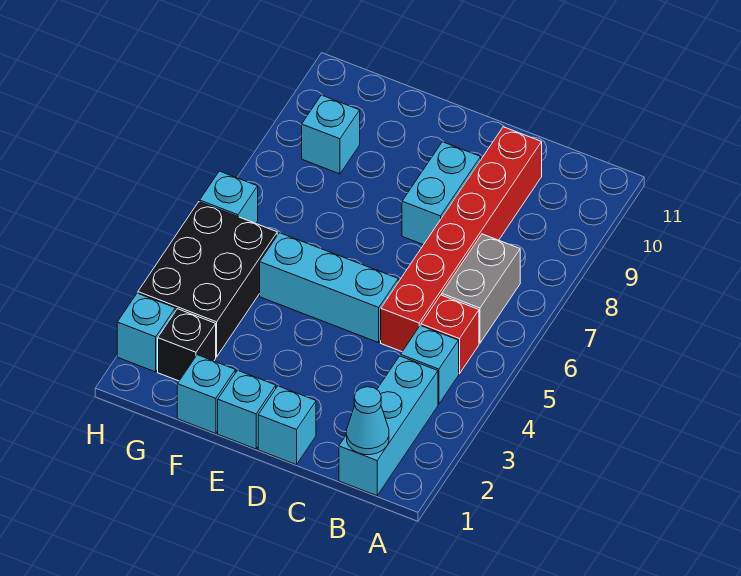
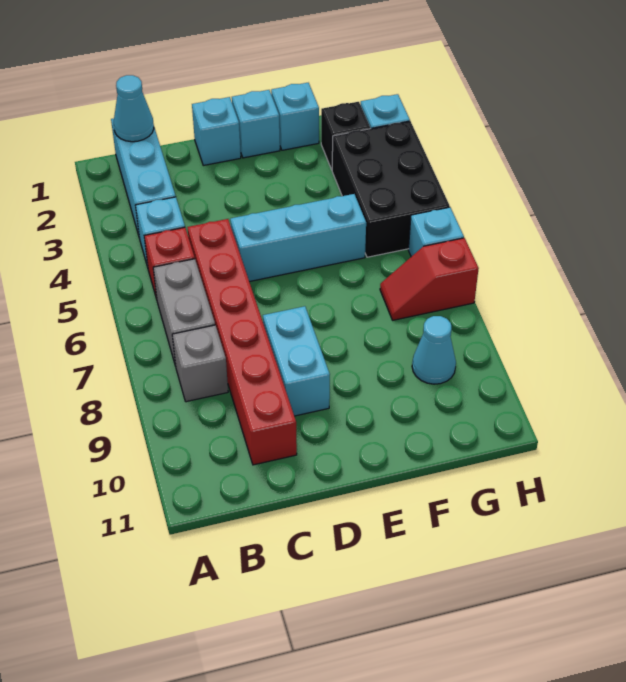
none -> grey 1x1 brick [172,325,228,402]
none -> red 1x2 slope [380,238,479,320]
cyan 1x1 brick [302,95,360,174] -> cyan 1x1 cone [412,316,456,384]

